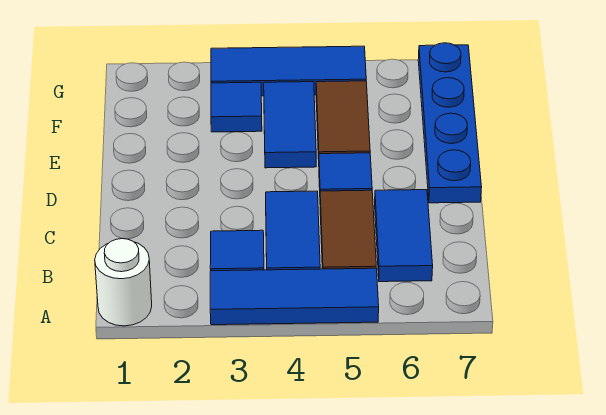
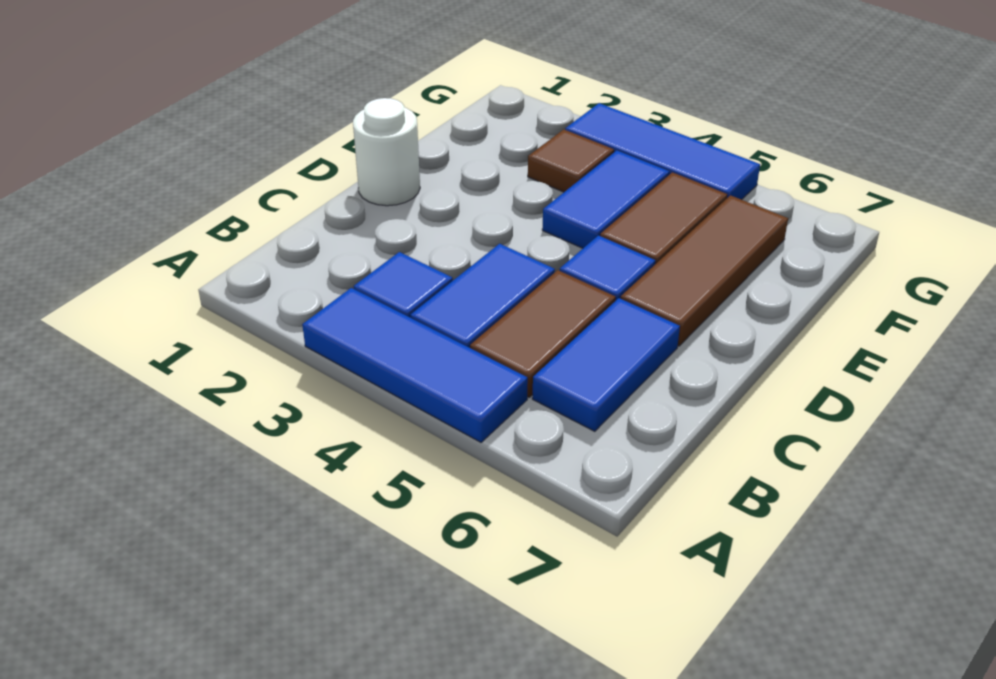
white 1x1 round brick [95,239,152,326] -> white 1x1 round brick moved to [353,98,420,206]
none -> brown 1x3 tile [621,195,788,346]
blue 1x4 plate [418,43,482,203] -> none
blue 1x1 tile [211,82,262,132] -> brown 1x1 tile [528,130,614,192]

